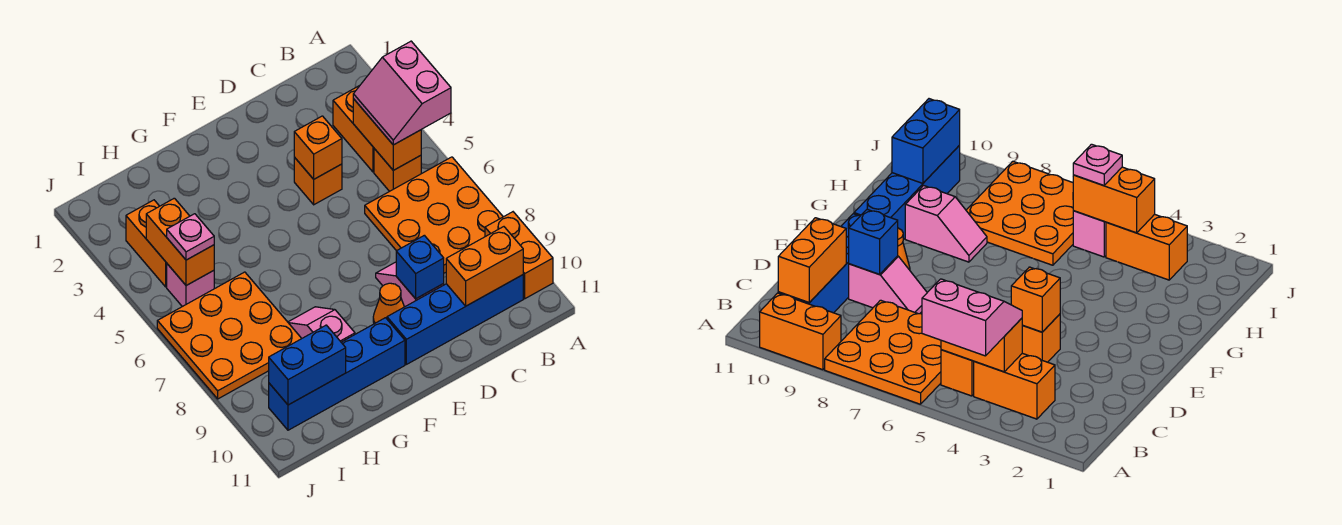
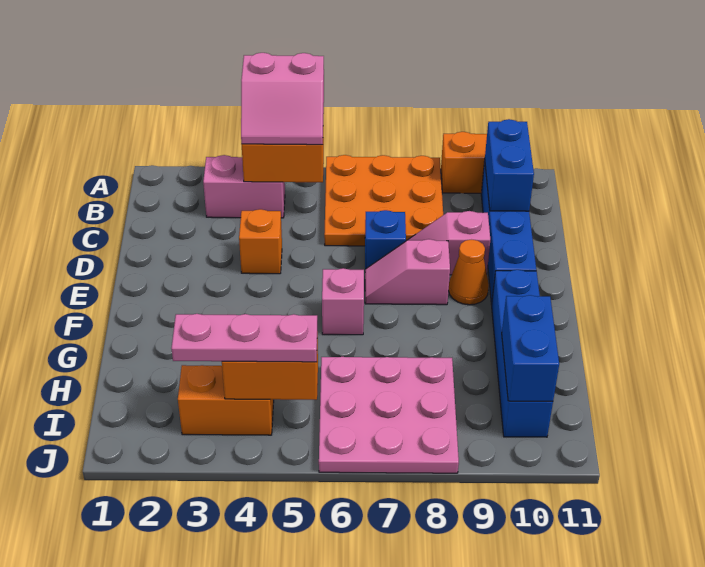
orange 1x2 brick [333,86,374,172] -> pink 1x2 brick [203,155,285,218]
orange 1x1 brick [374,149,421,191] -> none
orange 1x2 brick [446,227,523,306] -> blue 1x2 brick [485,119,534,211]
orange 1x1 brick [294,116,342,179] -> none
blue 1x1 brick [396,235,444,299] -> blue 1x1 brick moved to [365,210,406,269]
pink 1x2 slope [288,307,355,342] -> pink 1x2 slope moved to [365,239,450,305]
orange 3x3 plate [157,272,302,399] -> pink 3x3 plate [319,357,459,473]
pink 1x1 brick [167,264,214,307] -> pink 1x1 brick moved to [322,268,364,335]
pink 1x1 plate [167,214,214,260] -> pink 1x3 plate [171,314,317,362]

